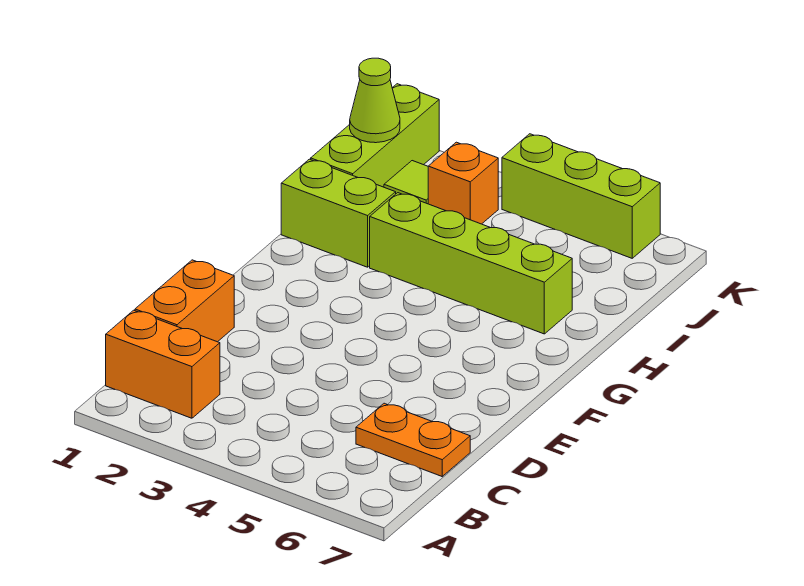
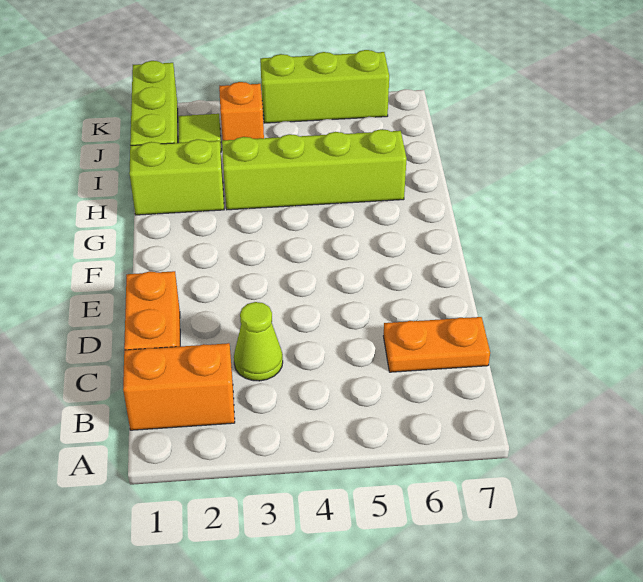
lime 1x1 cone [350,58,400,143] -> lime 1x1 cone moved to [234,302,283,381]

